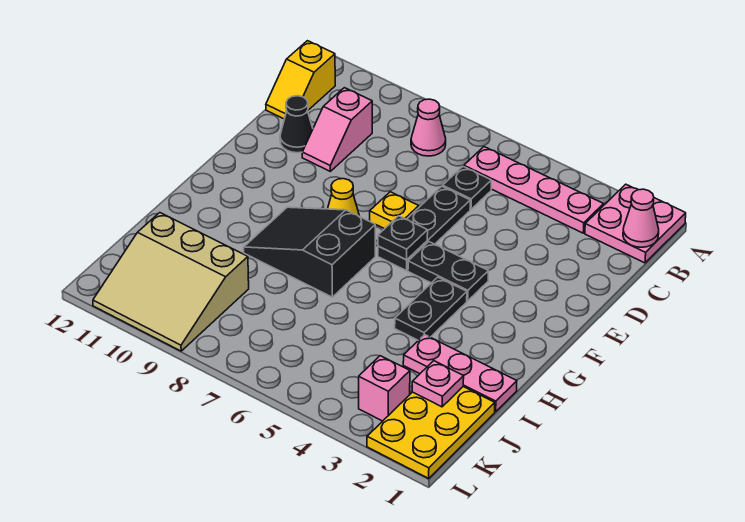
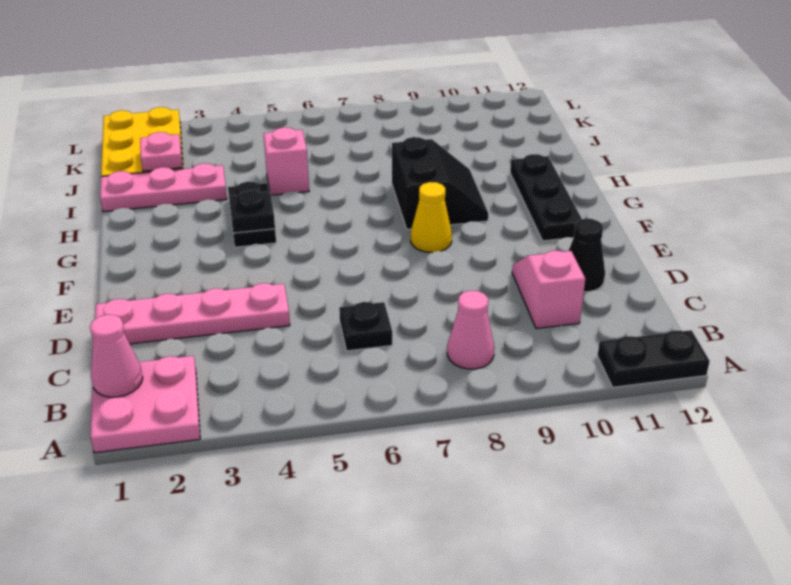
pink 1x4 plate [464,147,604,233] -> pink 1x4 plate moved to [95,283,290,344]
yellow 1x2 slope [266,41,335,119] -> none
black 1x3 plate [378,186,470,271] -> black 1x3 plate moved to [510,154,582,241]
yellow 1x1 plate [370,192,419,229] -> none
black 1x2 plate [408,242,488,301] -> black 1x2 plate moved to [597,330,710,387]
black 1x1 plate [378,216,428,260] -> black 1x1 plate moved to [229,190,275,233]
black 2x3 slope [244,207,375,297] -> black 2x2 slope [392,137,488,229]
tan 3x3 slope [93,213,249,351] -> none
pink 1x1 brick [359,356,410,421] -> pink 1x1 brick moved to [263,127,309,195]

